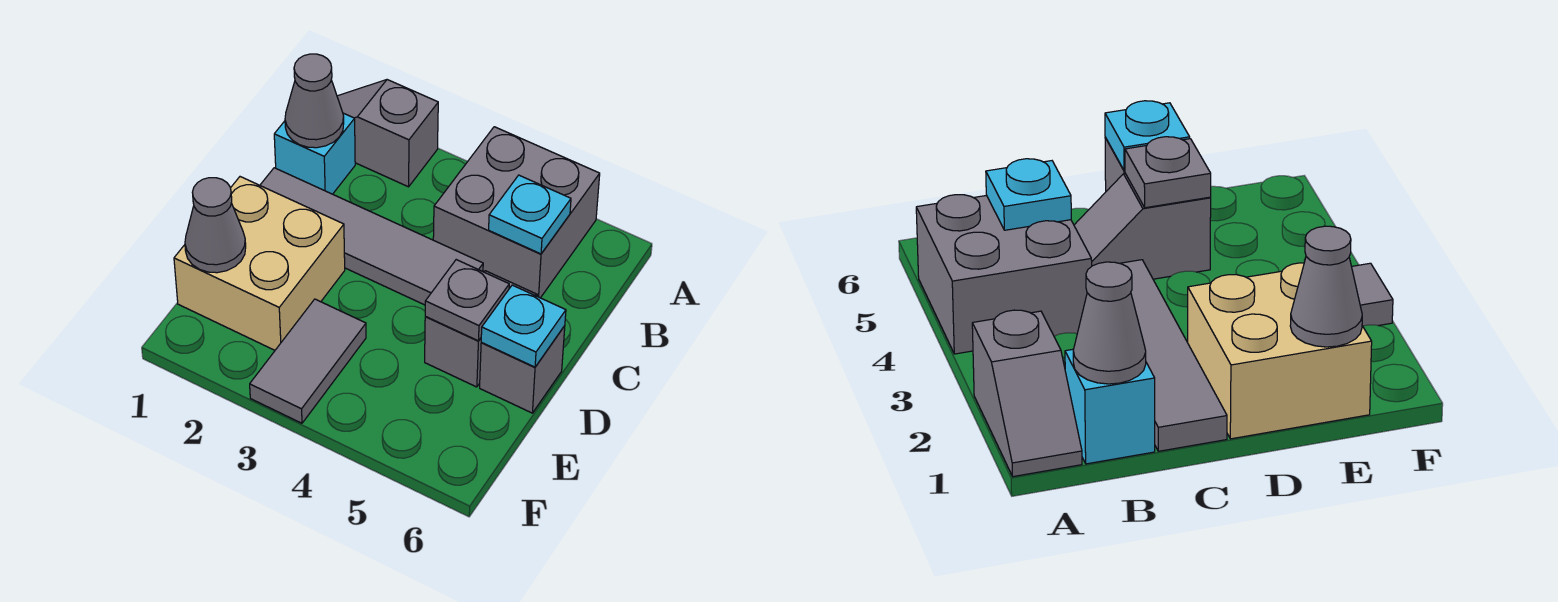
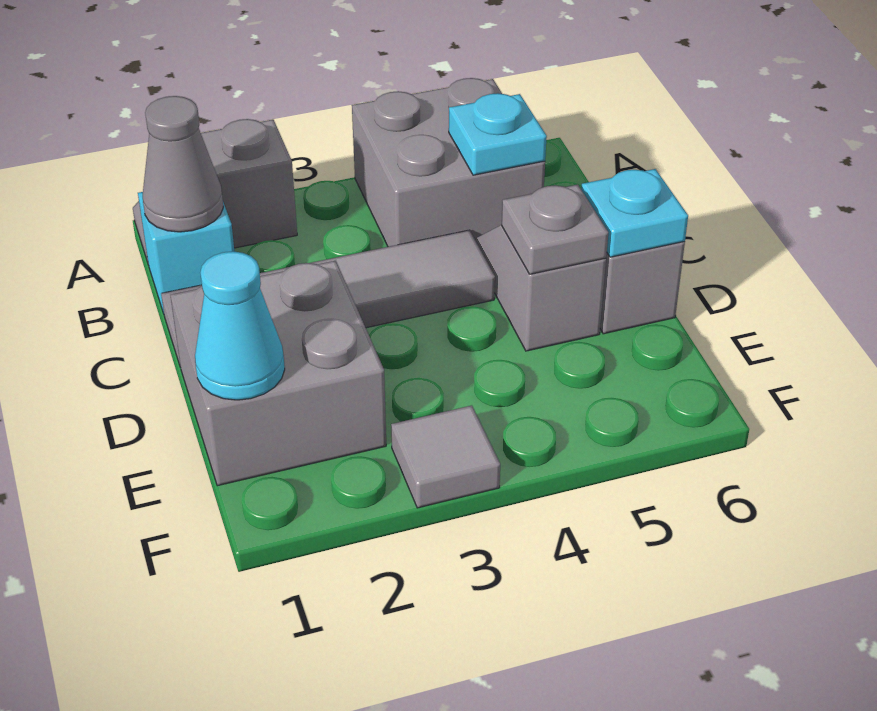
tan 2x2 brick [174,177,345,350] -> grey 2x2 brick [171,261,386,486]
grey 1x1 cone [185,178,246,273] -> cyan 1x1 cone [195,251,285,400]
grey 1x2 tile [250,299,366,423] -> grey 1x1 tile [391,405,500,508]

